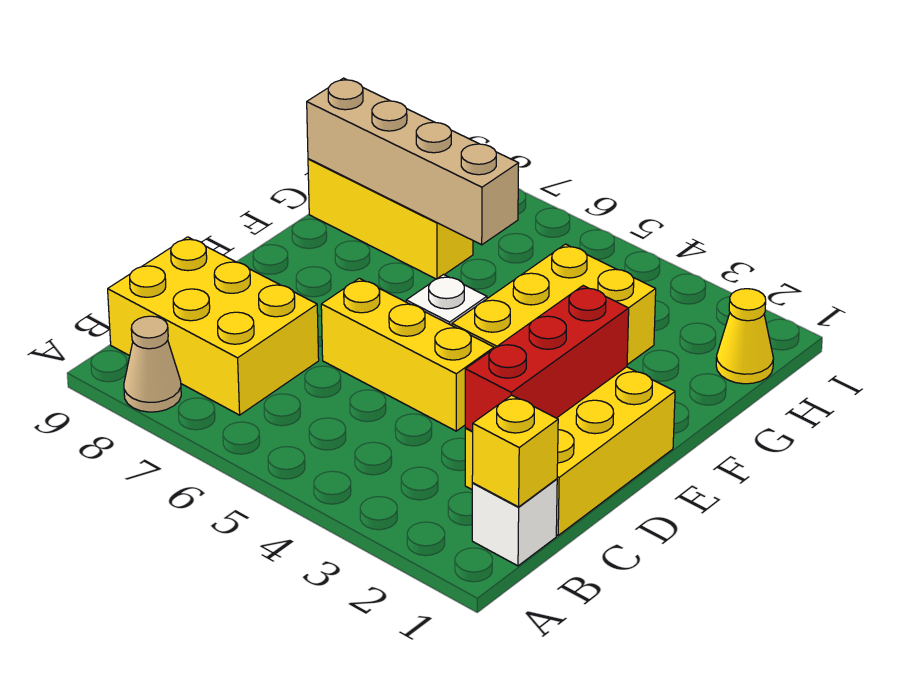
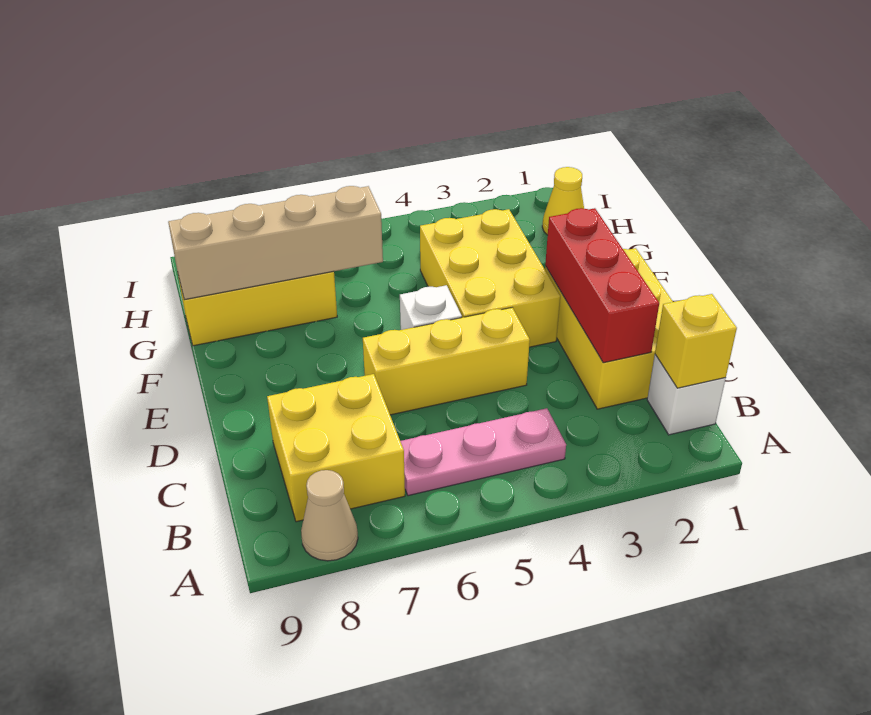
none -> pink 1x3 plate [400,408,566,496]
yellow 2x3 brick [108,237,319,415] -> yellow 2x2 brick [267,374,405,522]

